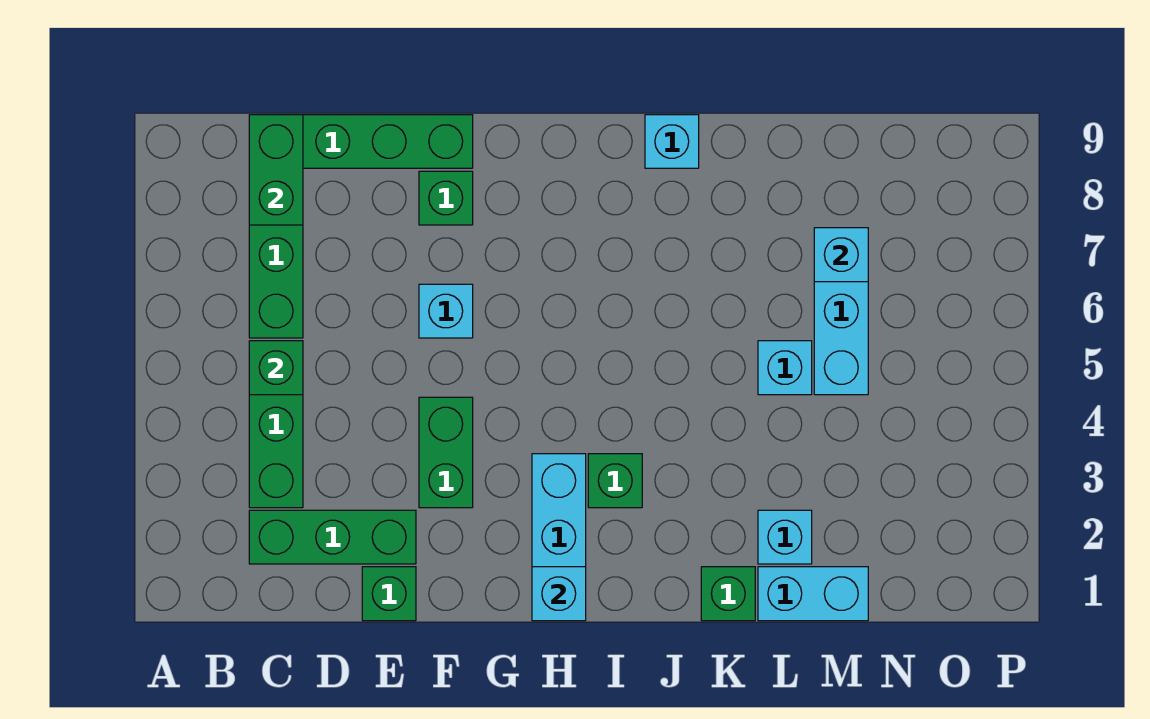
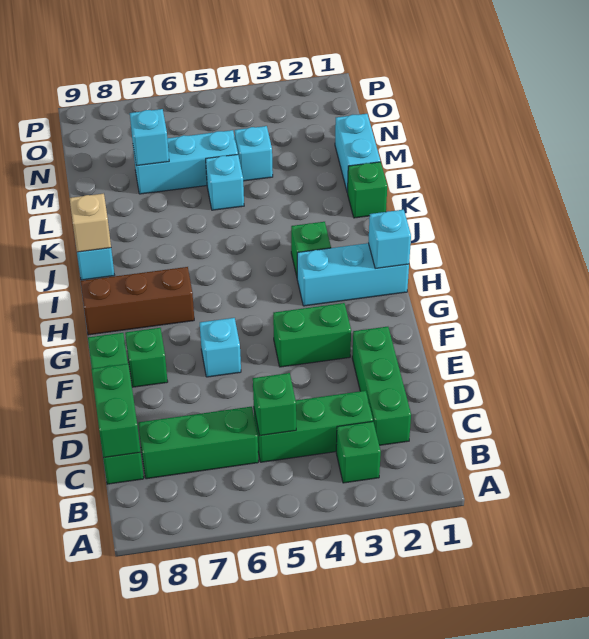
green 1x2 brick [249,115,303,225] -> green 1x2 brick turned to [91,364,141,458]
green 1x1 brick [362,567,416,621] -> green 1x1 brick moved to [336,421,381,483]
none -> brown 1x3 brick [81,267,194,335]
none -> tan 1x1 brick [70,194,111,252]
cyan 1x1 brick [758,510,812,564] -> cyan 1x1 brick moved to [235,126,273,181]

